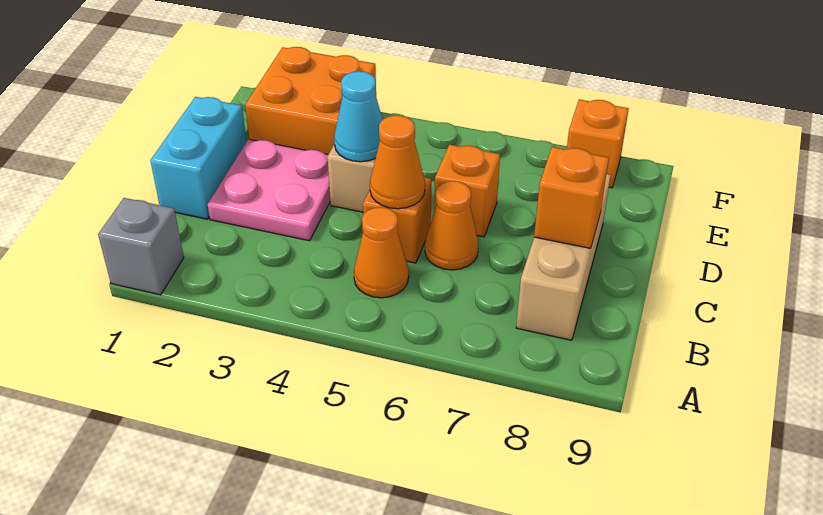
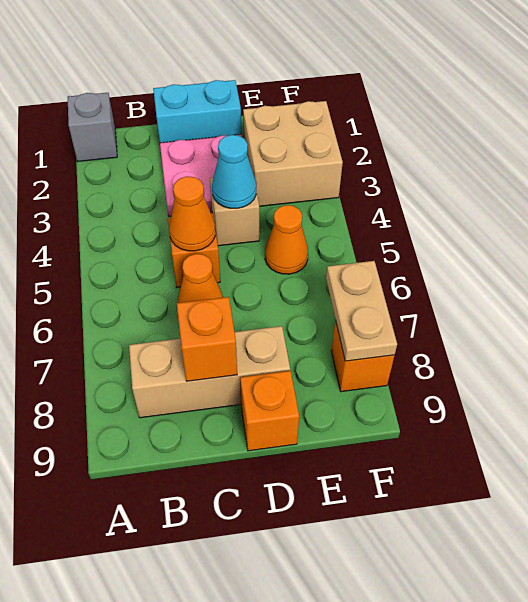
orange 1x1 cone [354,207,409,298] -> orange 1x1 cone moved to [265,205,308,274]
orange 1x1 brick [434,145,500,237] -> orange 1x1 brick moved to [240,371,299,451]
orange 2x2 brick [245,47,376,155] -> tan 2x2 brick [243,101,343,206]
none -> tan 1x2 plate [326,261,397,361]

